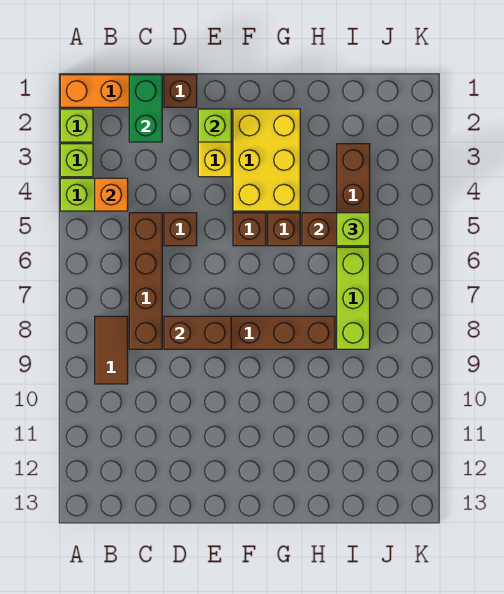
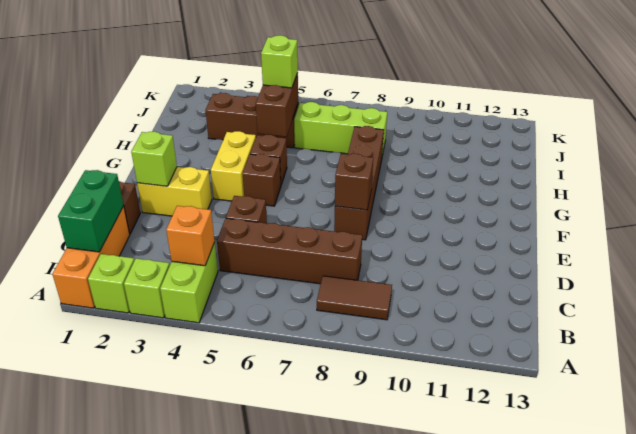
green 1x2 brick [129,75,162,142] -> green 1x2 brick turned to [58,170,124,252]
brown 1x2 brick [164,316,231,349] -> brown 1x1 brick [335,154,373,210]
yellow 2x3 brick [233,109,300,211] -> yellow 1x2 brick [211,131,256,201]

